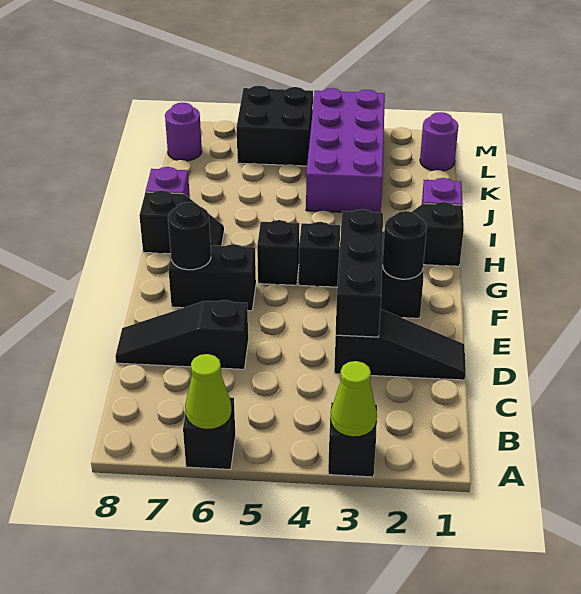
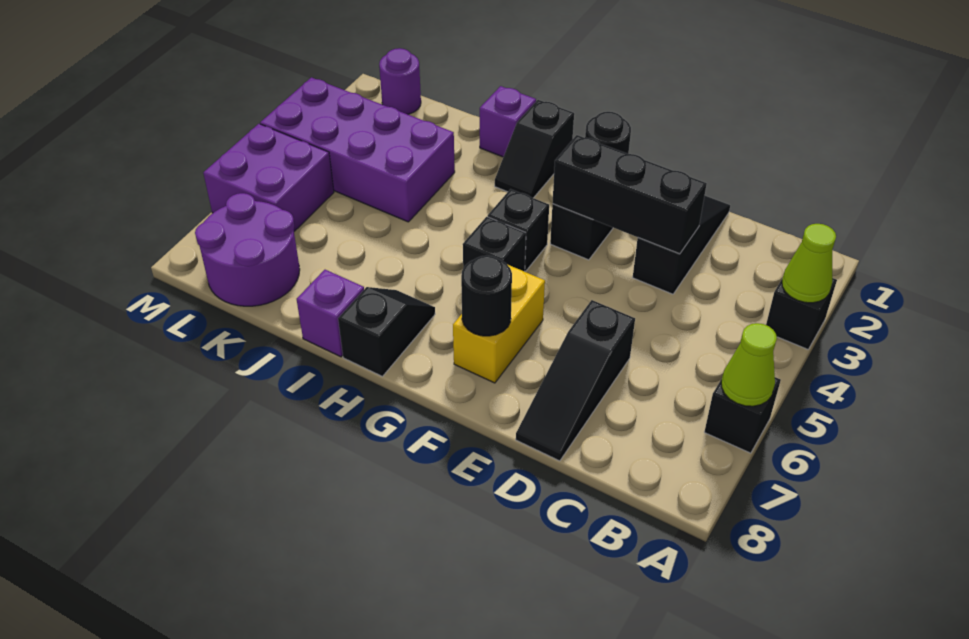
black 1x2 brick [168,244,256,311] -> yellow 1x2 brick [453,265,545,383]
black 2x2 brick [236,86,313,166] -> purple 2x2 brick [203,124,334,231]
purple 1x1 round brick [165,103,202,161] -> purple 2x2 round brick [195,193,300,306]

